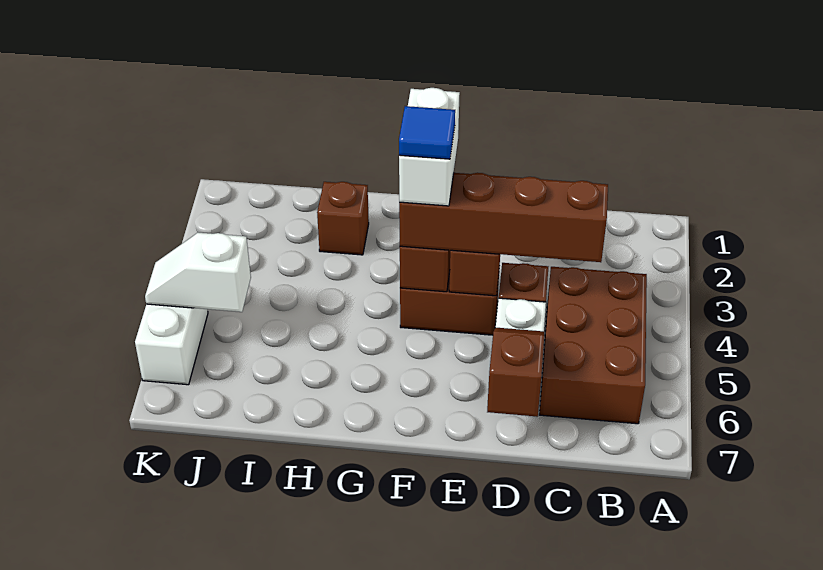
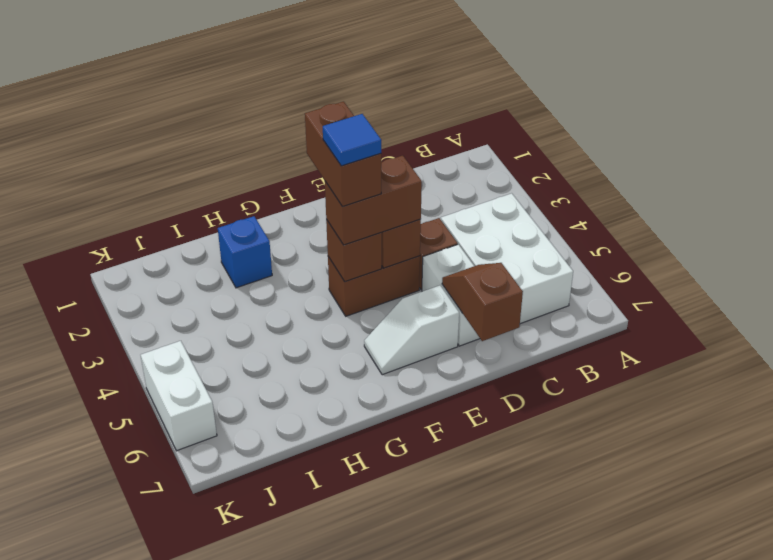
brown 2x3 brick [540,267,647,424] -> white 2x3 brick [441,193,573,324]
brown 1x4 brick [399,173,608,262] -> brown 1x2 brick [325,156,422,245]
white 1x2 brick [399,88,460,206] -> brown 1x2 brick [305,102,381,206]
brown 1x1 brick [317,182,369,255] -> blue 1x1 brick [218,216,272,288]
white 1x2 slope [145,232,251,312] -> white 1x2 slope moved to [364,285,459,375]

